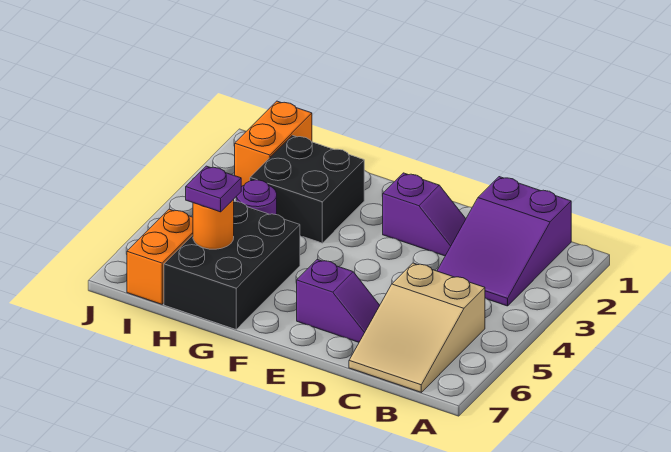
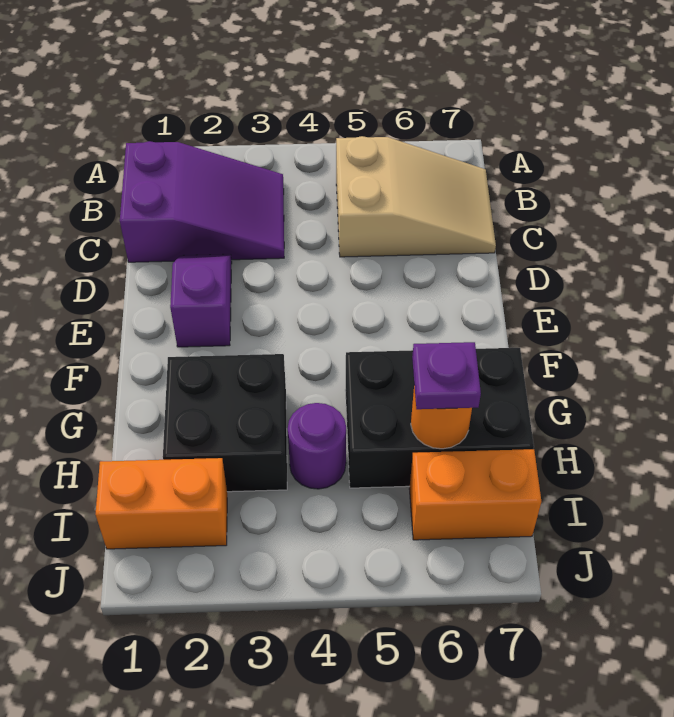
purple 1x2 slope [297,259,380,342] -> none

